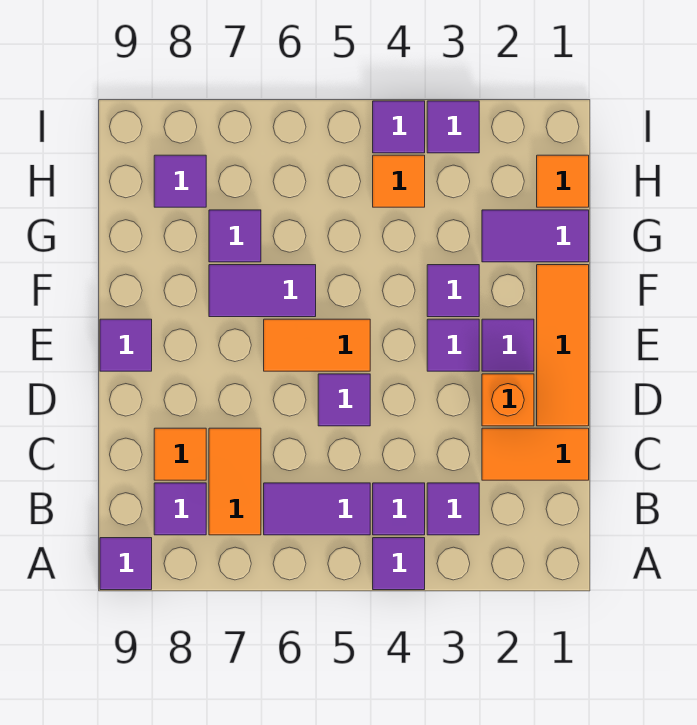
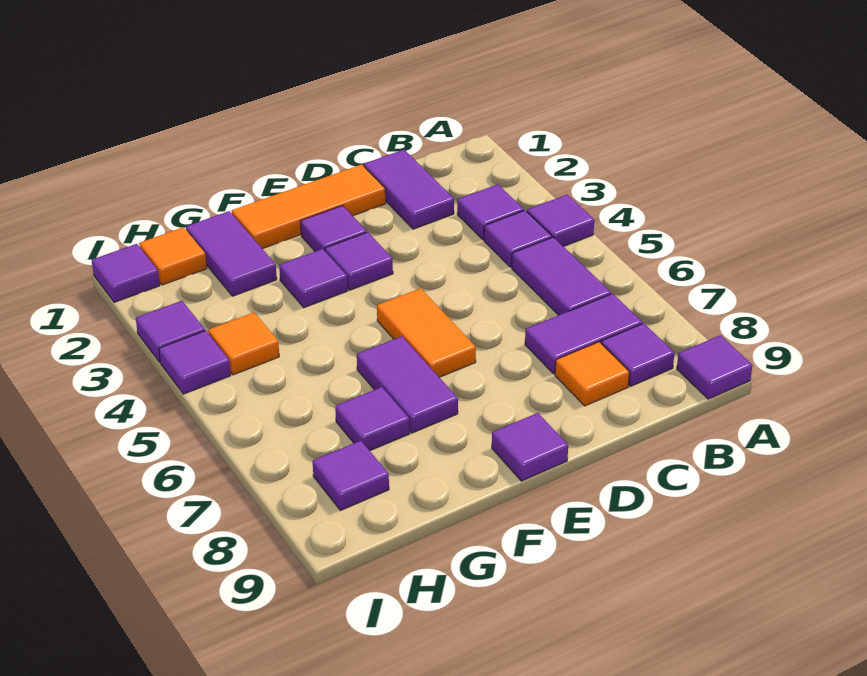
orange 1x2 tile [209,428,261,535] -> purple 1x2 tile [525,294,642,374]
orange 1x2 tile [482,428,589,480] -> purple 1x2 tile [364,150,454,229]
orange 1x1 brick [482,374,534,426] -> none
purple 1x1 tile [318,374,370,426] -> purple 1x1 tile moved to [92,244,160,302]

